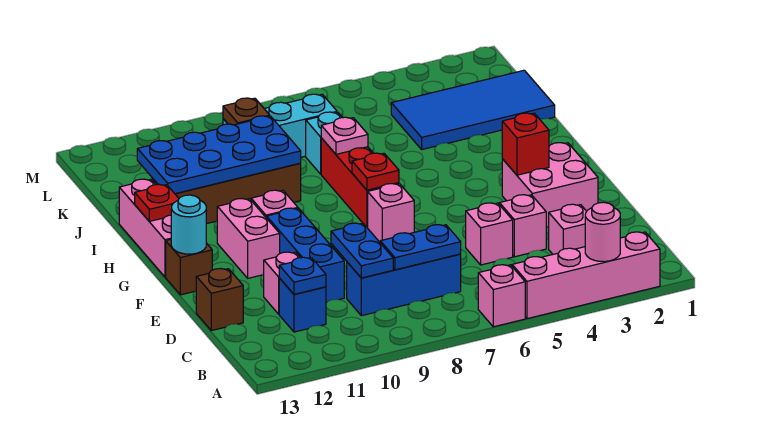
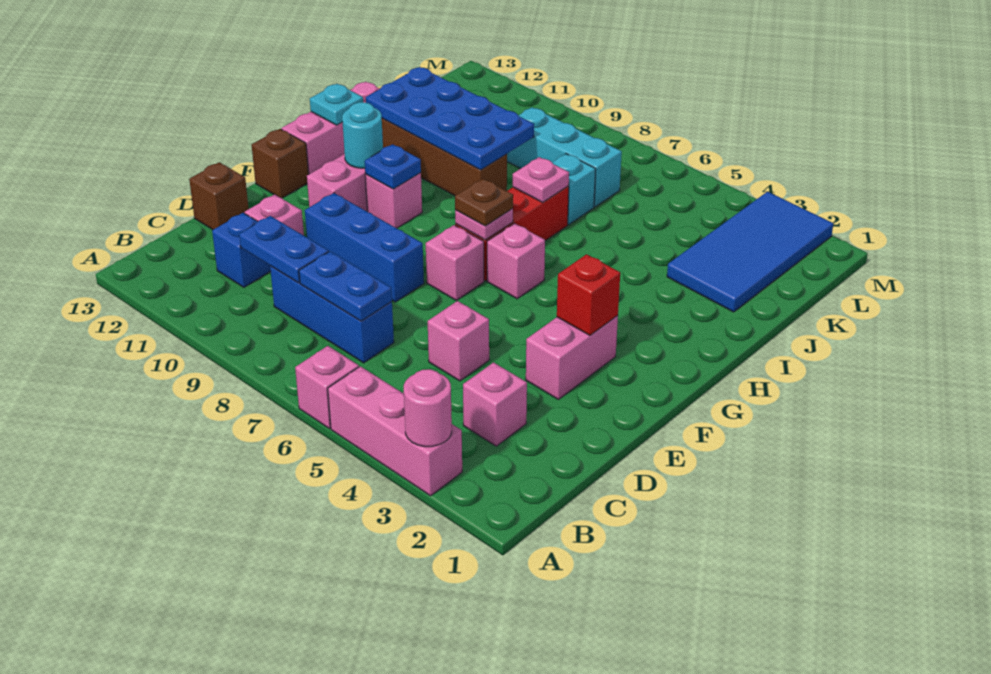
pink 1x4 brick [512,232,660,319] -> pink 1x3 brick [328,366,462,496]
blue 1x2 plate [331,223,393,278] -> blue 1x2 plate turned to [239,216,329,283]
blue 1x1 plate [279,257,326,294] -> blue 1x1 plate moved to [365,144,421,189]
pink 1x1 brick [499,195,546,257] -> pink 1x1 brick moved to [487,223,545,299]
blue 1x3 brick [267,208,344,303] -> blue 1x3 brick turned to [305,193,424,302]
pink 2x2 brick [502,143,598,227] -> pink 1x2 brick [526,315,618,399]
cyan 1x1 round brick [171,195,206,254] -> cyan 1x1 round brick moved to [342,102,383,168]
red 1x1 plate [352,153,399,190] -> pink 1x1 plate [455,208,513,240]
red 1x1 plate [135,184,179,221] -> cyan 1x1 plate [310,84,363,125]
blue 2x4 tile [391,70,555,149] -> blue 2x4 tile turned to [667,192,833,312]
brown 1x1 plate [223,98,270,125] -> brown 1x1 plate moved to [455,179,513,226]

